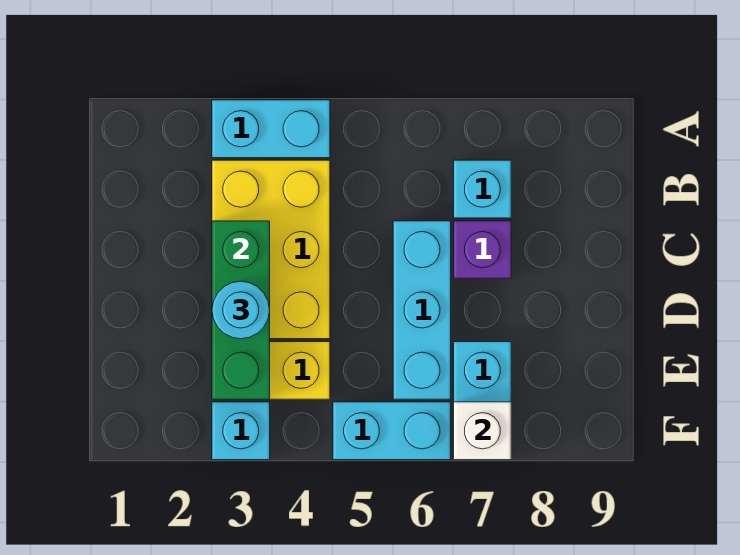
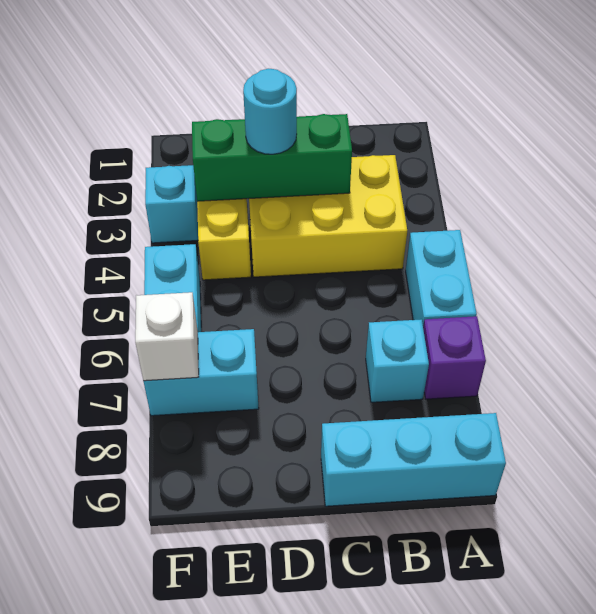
cyan 1x2 brick [212,100,330,158] -> cyan 1x2 brick moved to [406,230,477,325]
cyan 1x3 brick [393,221,451,399] -> cyan 1x3 brick moved to [321,413,506,506]
purple 1x1 brick [454,221,511,278] -> purple 1x1 brick moved to [423,316,486,399]

